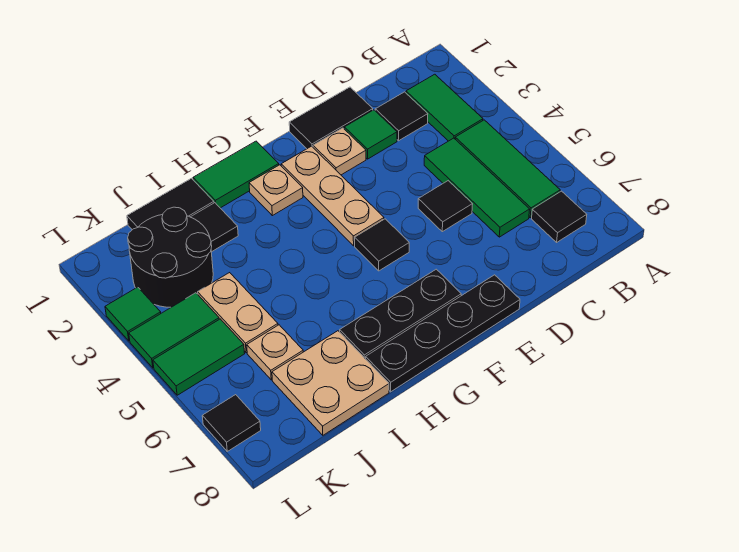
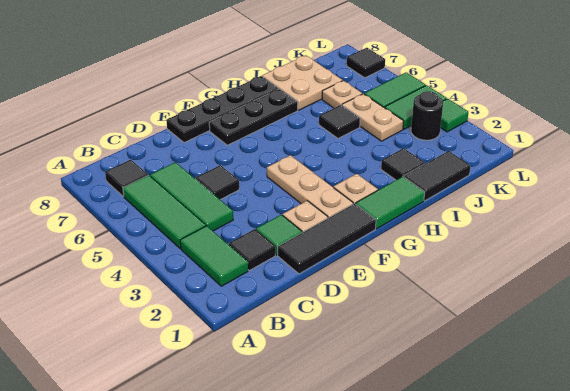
black 1x2 tile [289,87,373,149] -> black 1x3 tile [278,204,376,274]
black 1x1 tile [355,219,409,271] -> black 1x1 tile moved to [319,105,360,139]
black 2x2 round brick [128,207,213,307] -> black 1x1 round brick [411,91,443,140]

